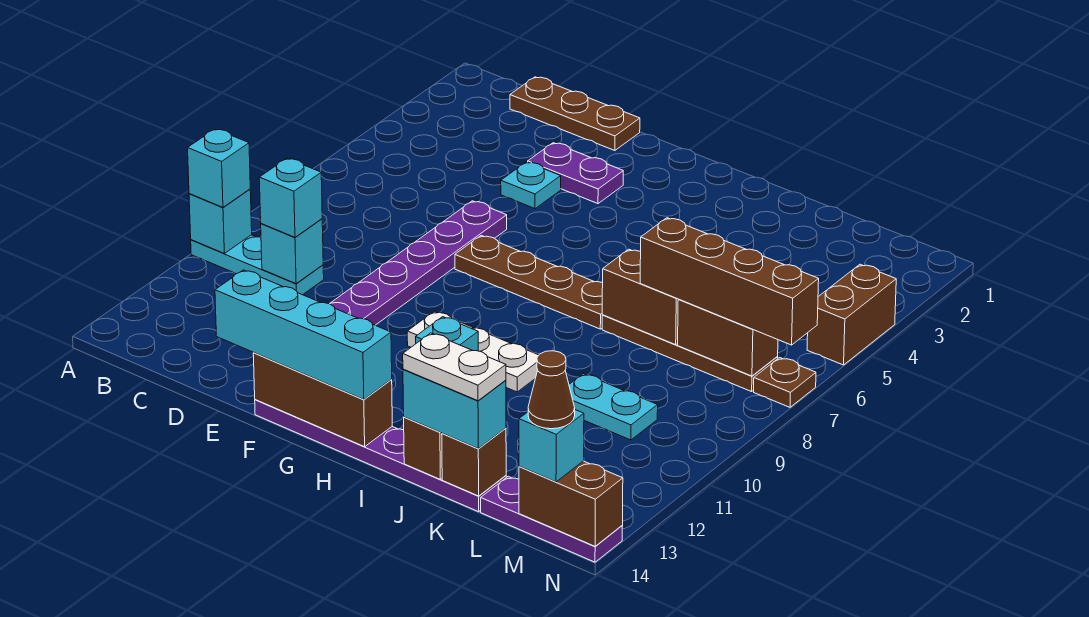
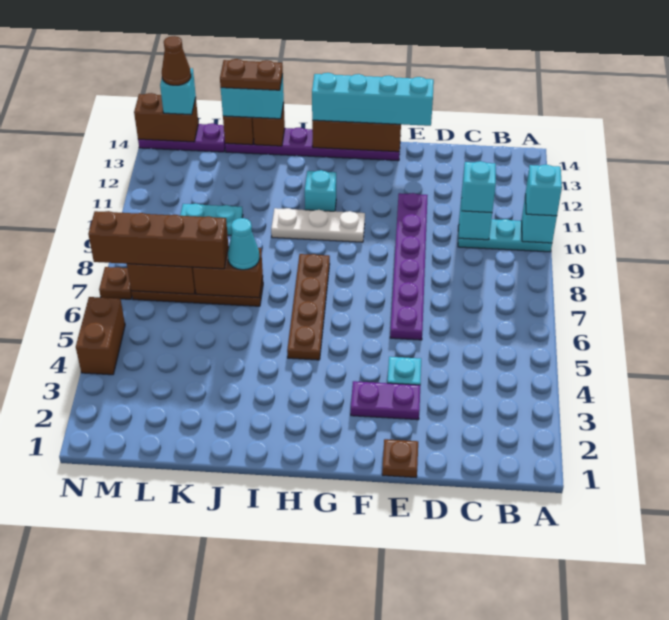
brown 1x3 plate [510,77,640,151] -> brown 1x1 plate [382,439,418,477]
brown 1x4 plate [455,235,603,329] -> brown 1x4 plate turned to [287,254,330,360]
none -> cyan 1x1 cone [228,218,260,270]
white 1x2 plate [403,333,506,401] -> brown 1x2 plate [220,59,283,90]

